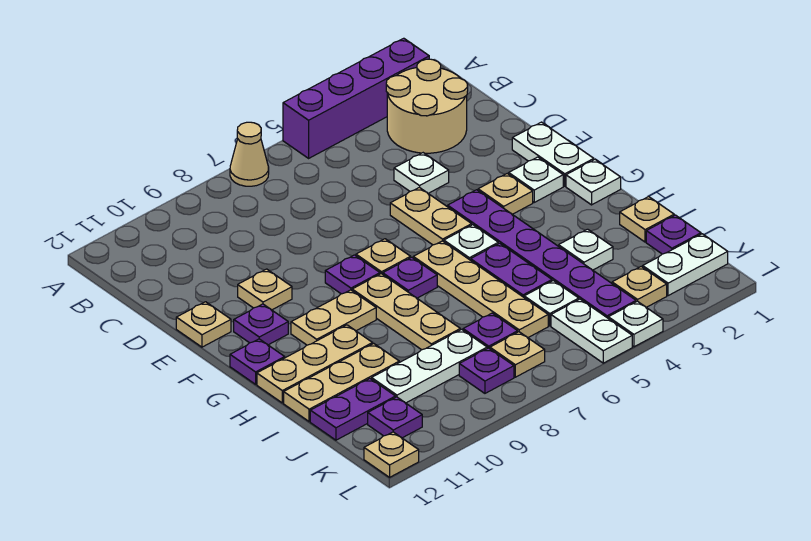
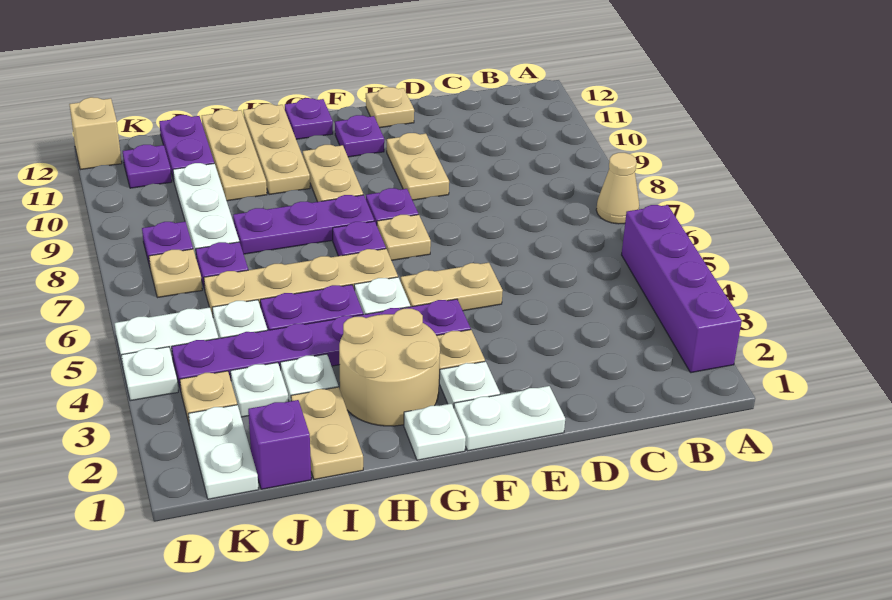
tan 2x2 round brick [386,59,468,153] -> tan 2x2 round brick moved to [339,309,440,426]
white 1x1 plate [394,153,449,193] -> white 1x1 plate moved to [231,362,288,417]
tan 1x1 plate [238,269,292,310] -> tan 1x2 plate [387,133,449,200]
tan 1x3 plate [352,274,460,350] -> purple 1x3 plate [233,195,374,254]
tan 1x1 plate [620,197,674,242] -> tan 1x2 plate [291,387,363,479]
purple 1x1 plate [646,215,701,254] -> purple 1x1 brick [248,400,311,489]
tan 1x1 plate [364,432,419,477] -> tan 1x1 brick [69,97,122,170]

